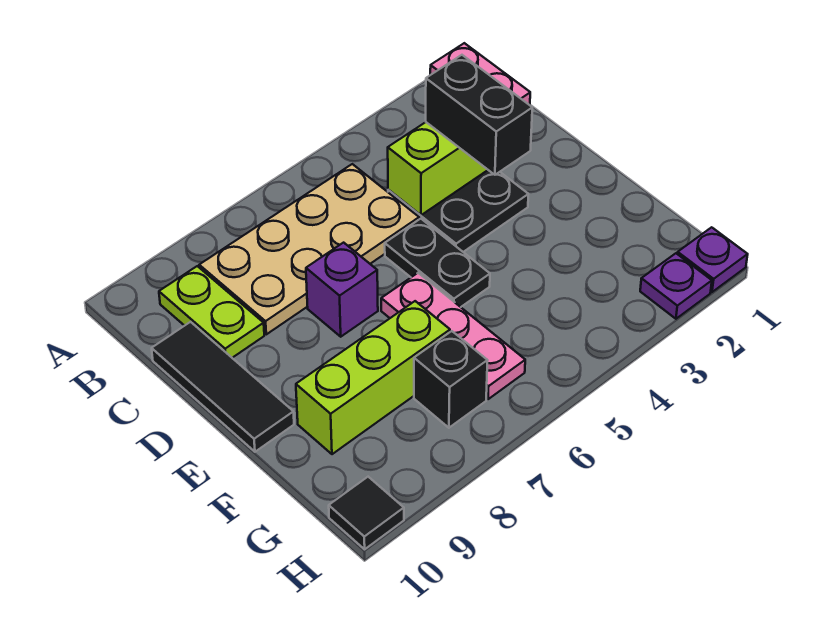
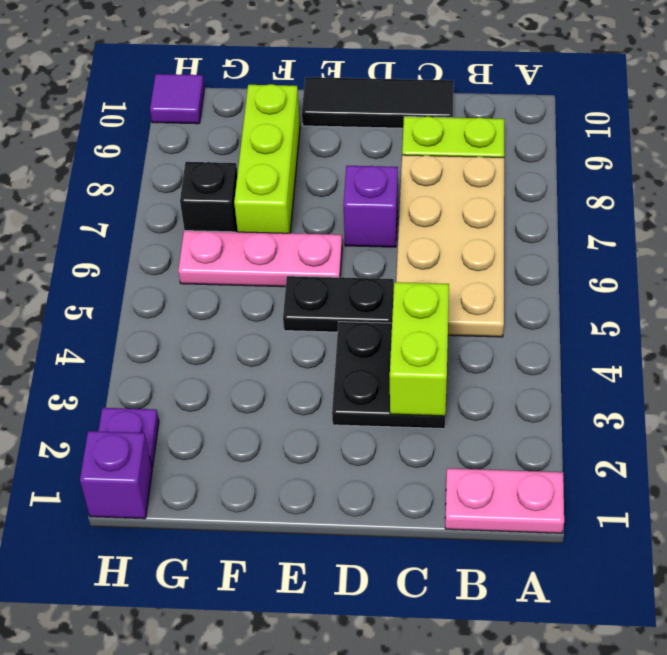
black 1x2 brick [426,55,532,175] -> none
purple 1x1 plate [678,227,748,292] -> purple 1x1 brick [80,431,152,519]
black 1x1 tile [329,477,404,549] -> purple 1x1 tile [150,74,204,124]

